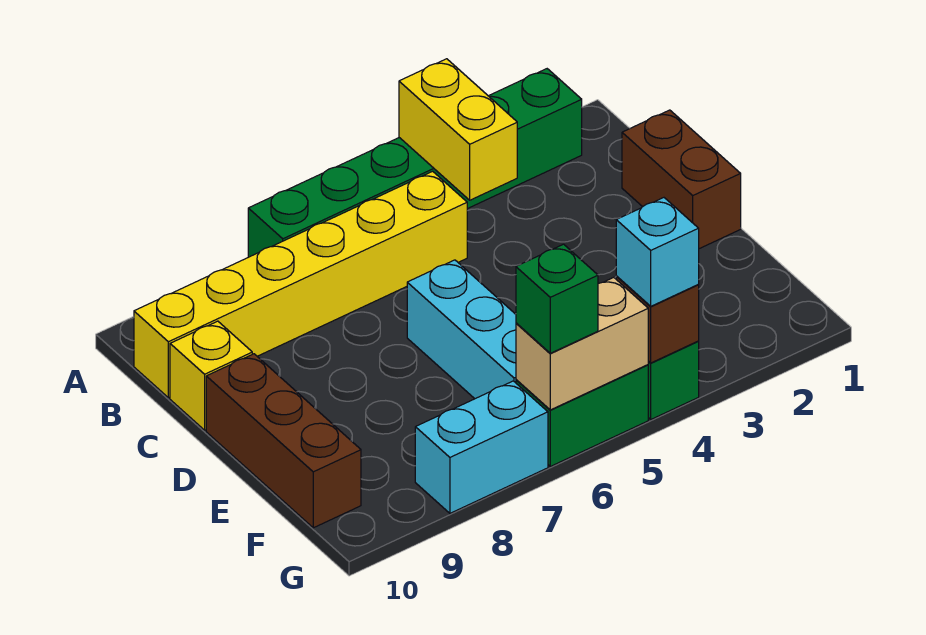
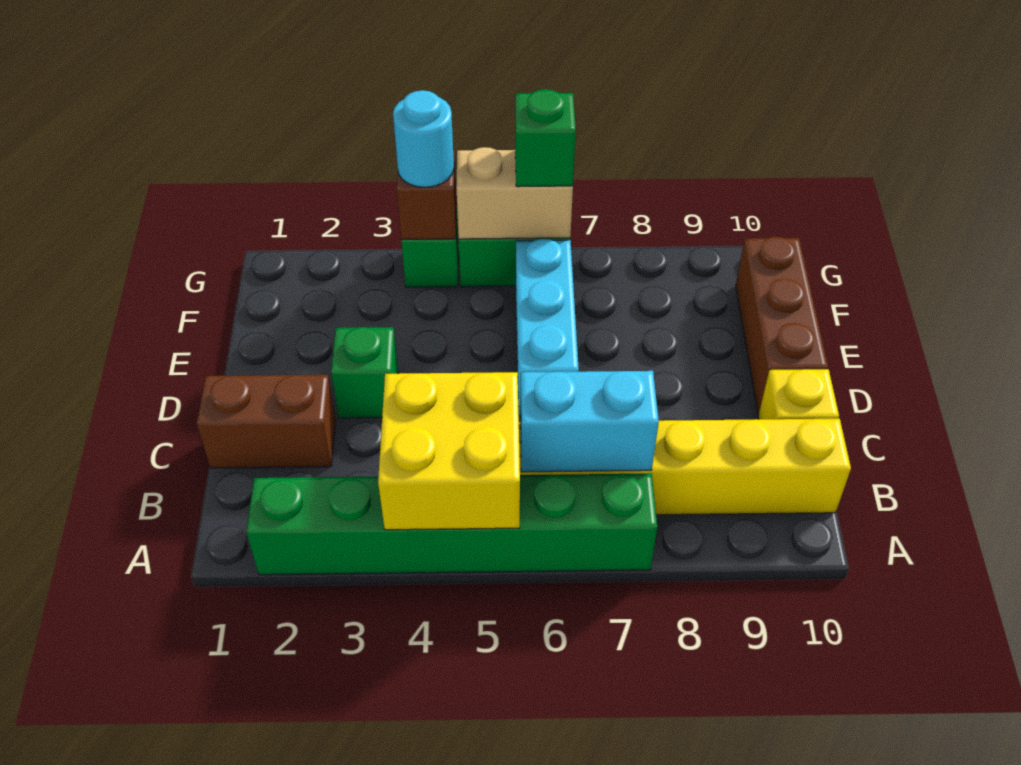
yellow 1x2 brick [399,59,517,200] -> yellow 2x2 brick [378,372,520,530]
brown 1x2 brick [622,110,741,249] -> brown 1x2 brick turned to [197,375,336,468]
none -> green 1x1 brick [331,327,398,418]
cyan 1x1 brick [616,198,699,306] -> cyan 1x1 round brick [393,90,454,187]
cyan 1x2 brick [415,381,548,513] -> cyan 1x2 brick moved to [520,371,659,472]

